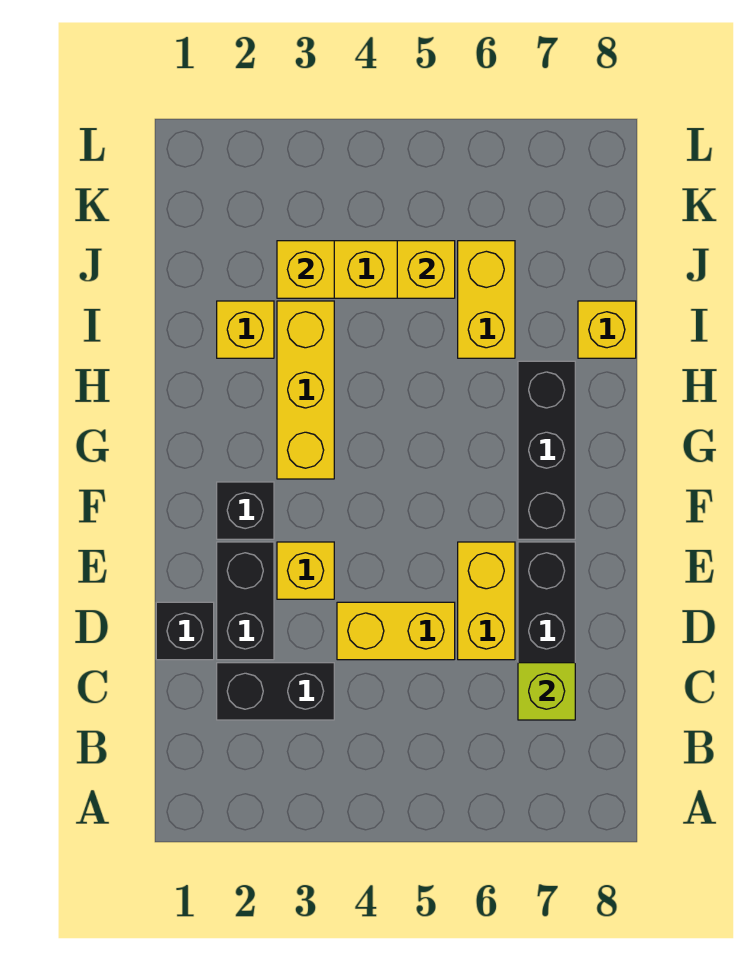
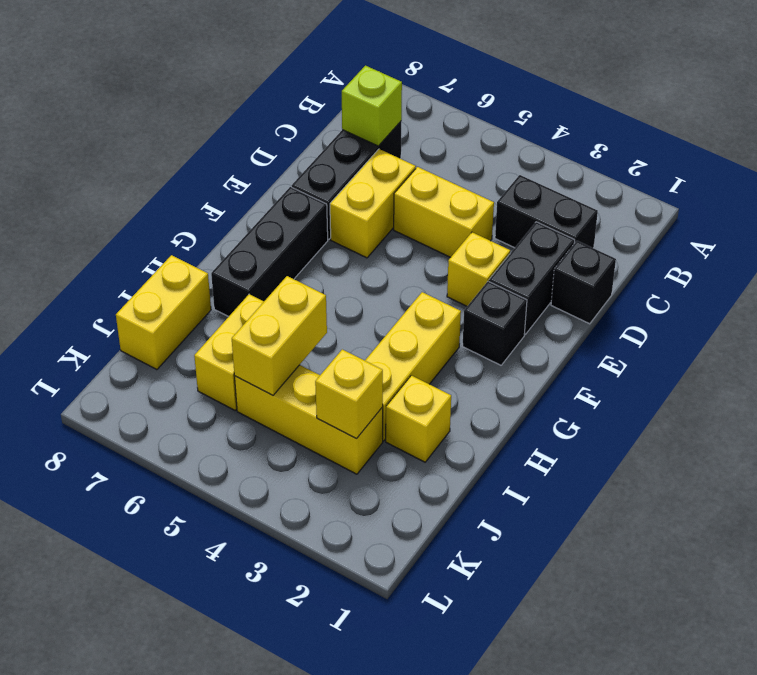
yellow 1x1 brick [578,301,636,358] -> yellow 1x2 brick [116,255,211,370]
yellow 1x1 brick [397,241,455,298] -> yellow 1x2 brick [232,276,327,395]

